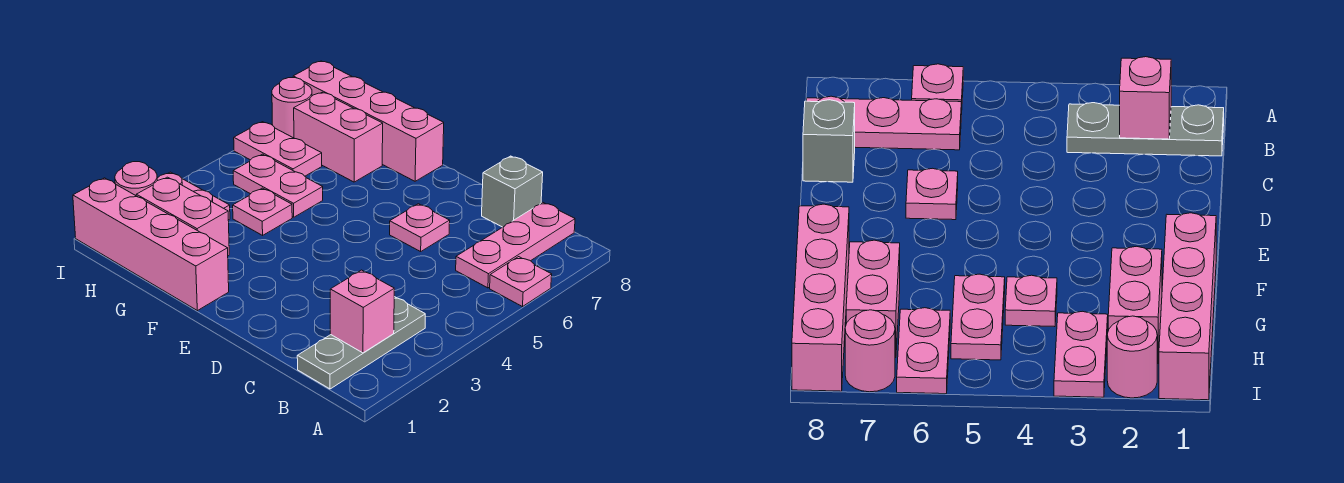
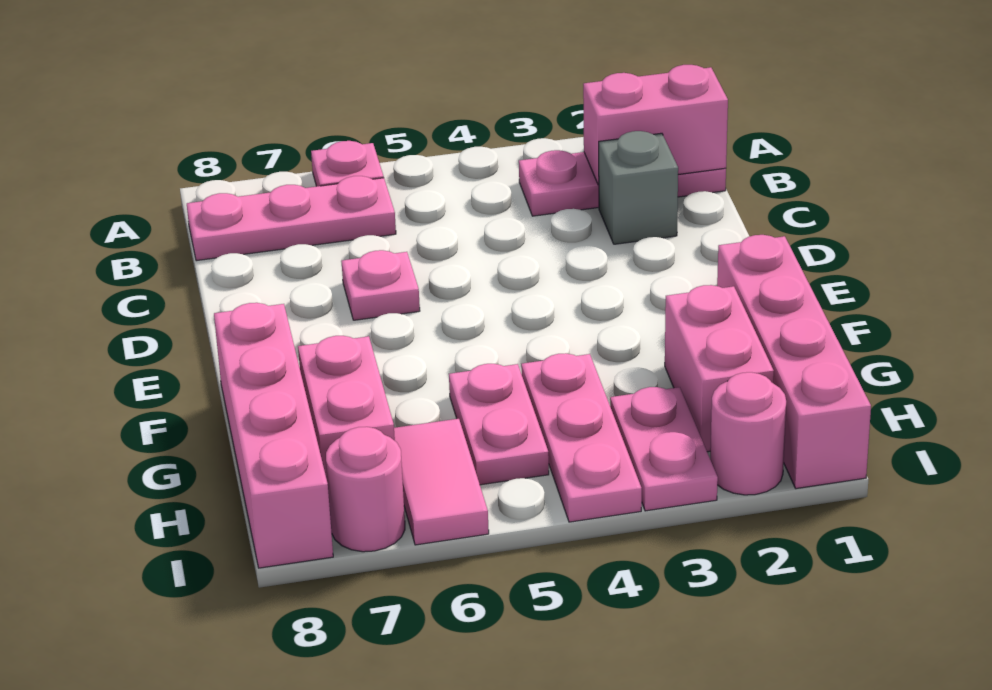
grey 1x3 plate [297,297,425,389] -> pink 1x3 plate [519,150,726,216]
pink 1x1 brick [330,270,394,353] -> pink 1x2 brick [583,65,728,185]
grey 1x1 brick [482,156,543,227] -> grey 1x1 brick moved to [599,131,678,244]
pink 1x1 plate [233,188,292,235] -> pink 1x3 plate [521,353,642,522]
pink 1x2 plate [234,122,322,176] -> pink 1x2 tile [394,419,489,545]

